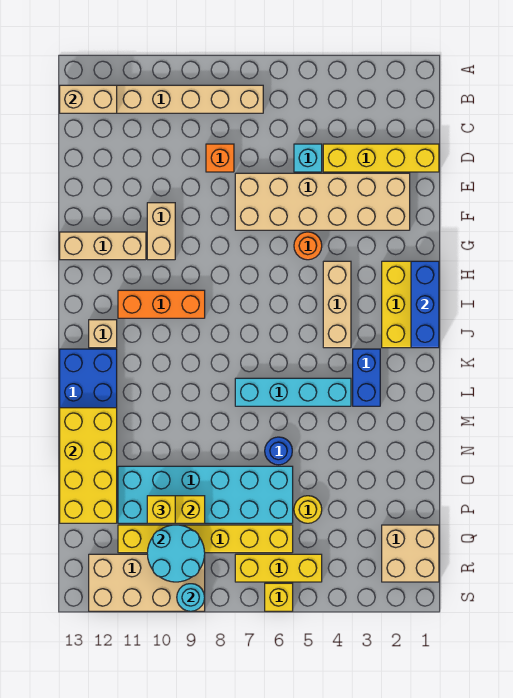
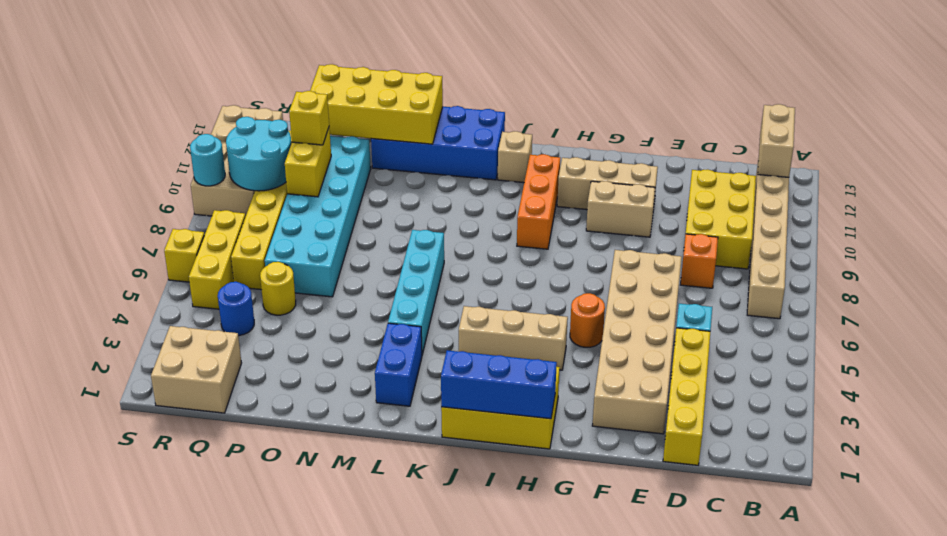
none -> yellow 2x3 brick [686,169,756,269]
tan 1x3 brick [60,232,146,260] -> tan 1x3 brick turned to [557,157,658,210]
blue 1x2 brick [353,349,380,406] -> blue 1x2 brick turned to [375,323,422,406]
blue 1x1 round brick [265,437,292,465] -> blue 1x1 round brick moved to [218,282,254,336]

